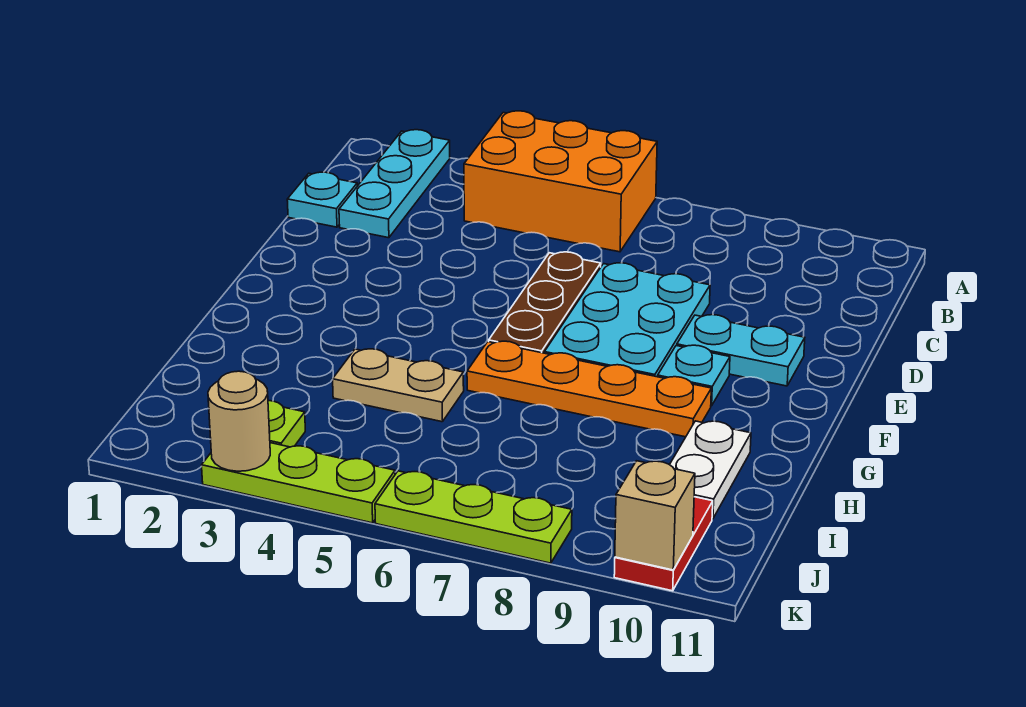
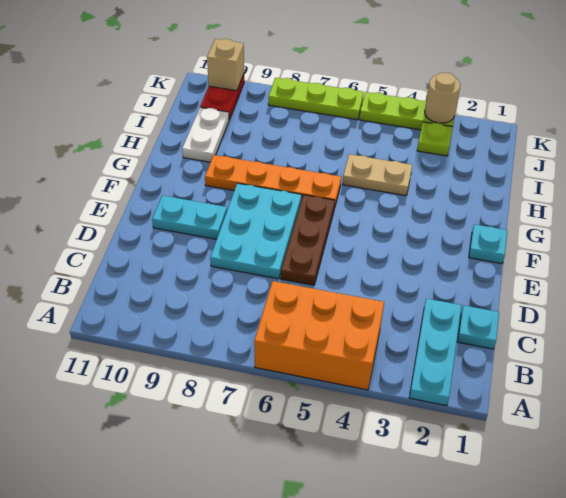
cyan 1x1 plate [658,345,730,406] -> cyan 1x1 plate moved to [469,224,507,264]

